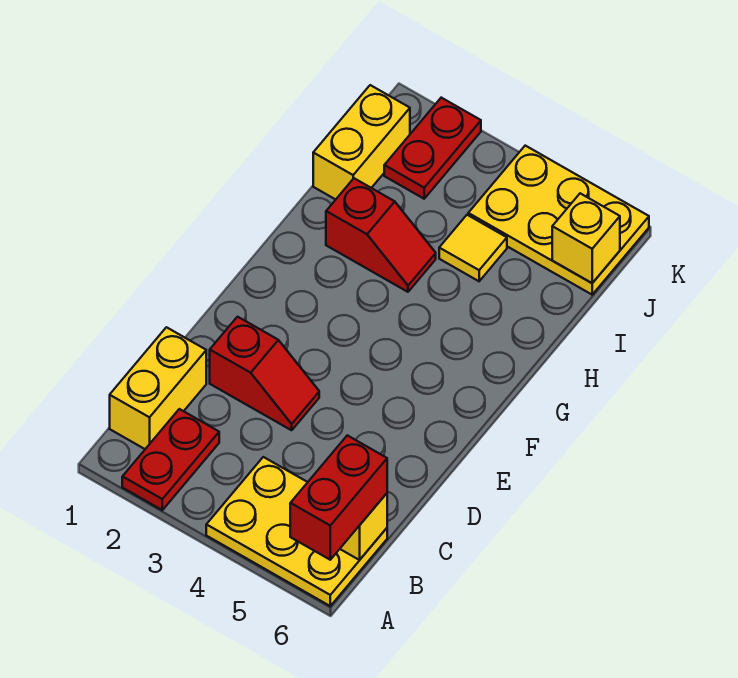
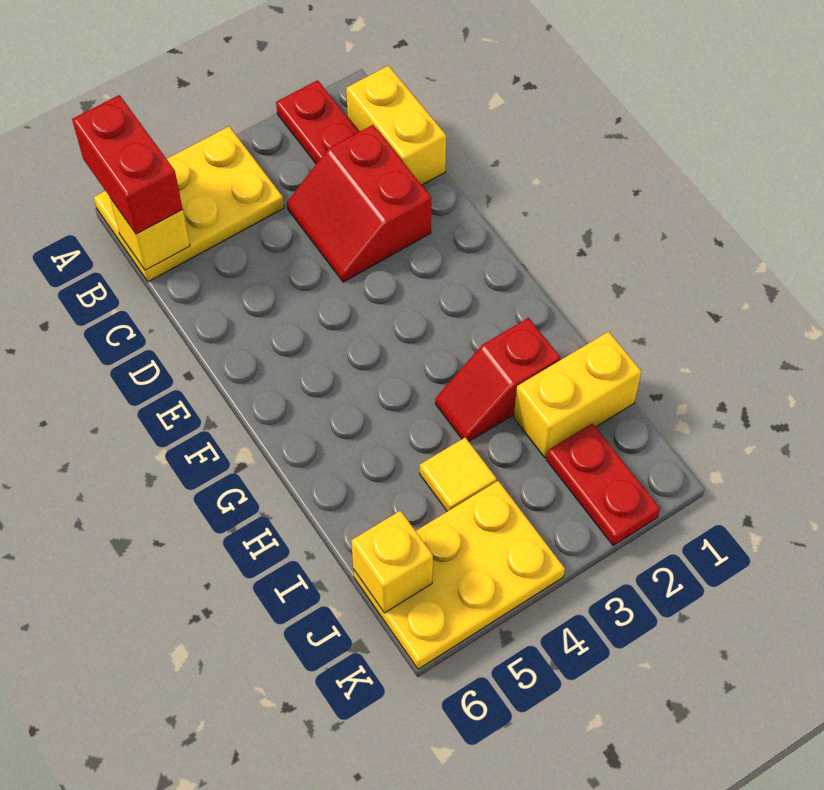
red 1x2 slope [210,317,319,430] -> red 2x2 slope [287,125,432,282]
yellow 1x2 brick [313,85,410,200] -> yellow 1x2 brick turned to [514,332,642,458]

